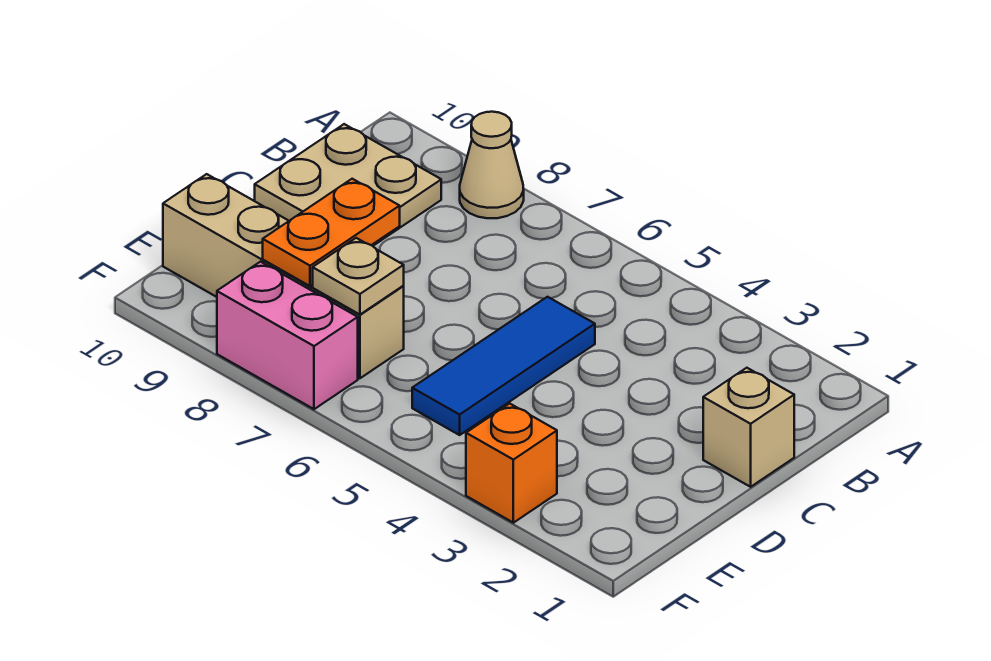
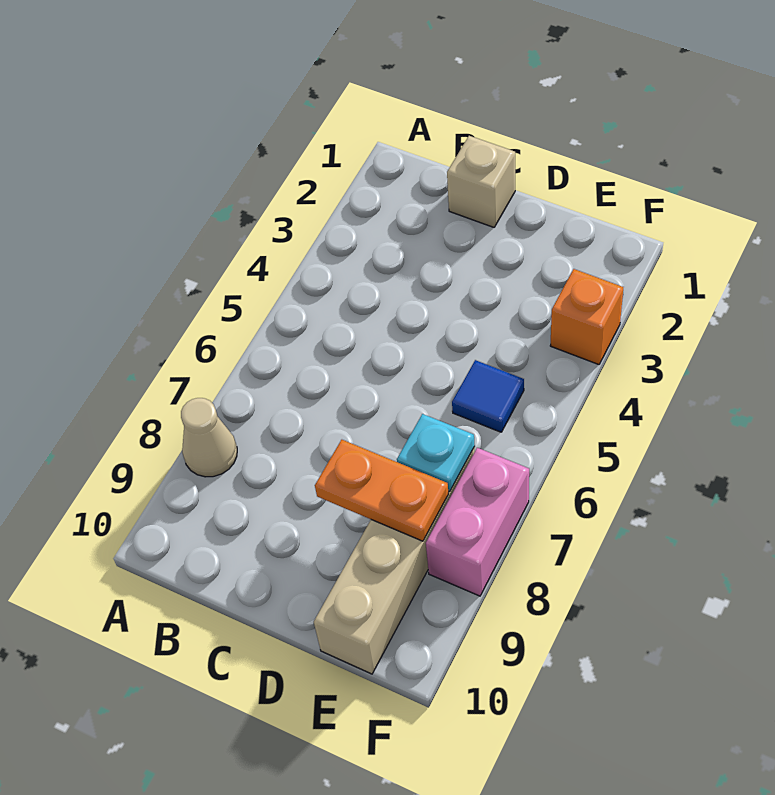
tan 2x2 plate [255,124,441,246] -> none
blue 1x3 tile [412,297,595,435] -> blue 1x1 tile [452,360,524,432]
tan 1x1 plate [313,238,404,315] -> cyan 1x1 plate [397,414,475,492]

